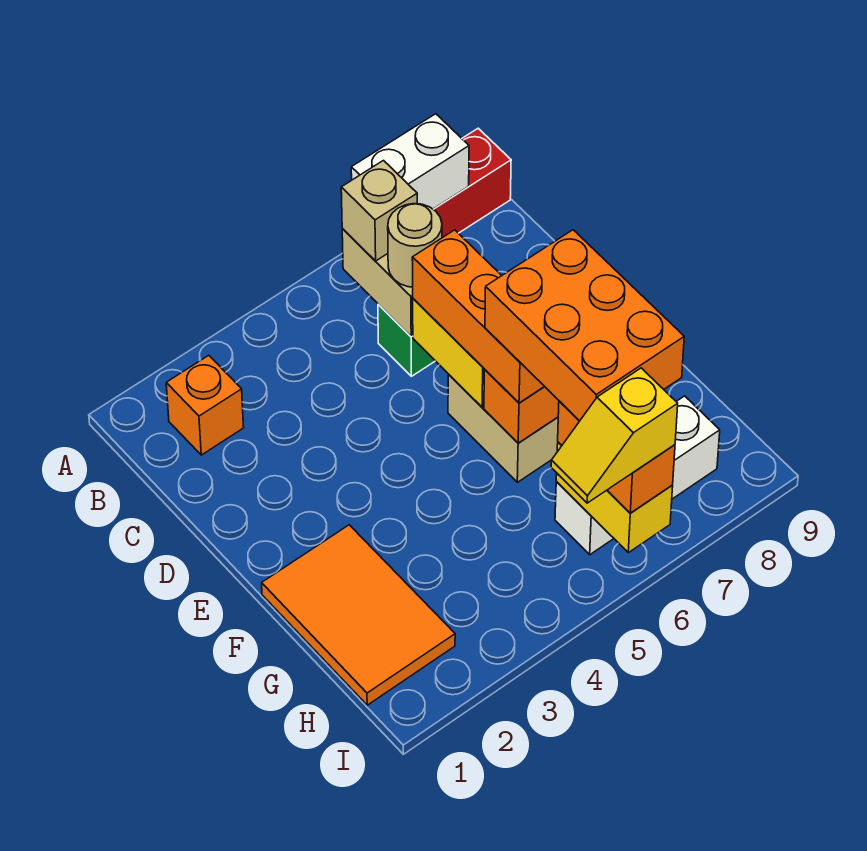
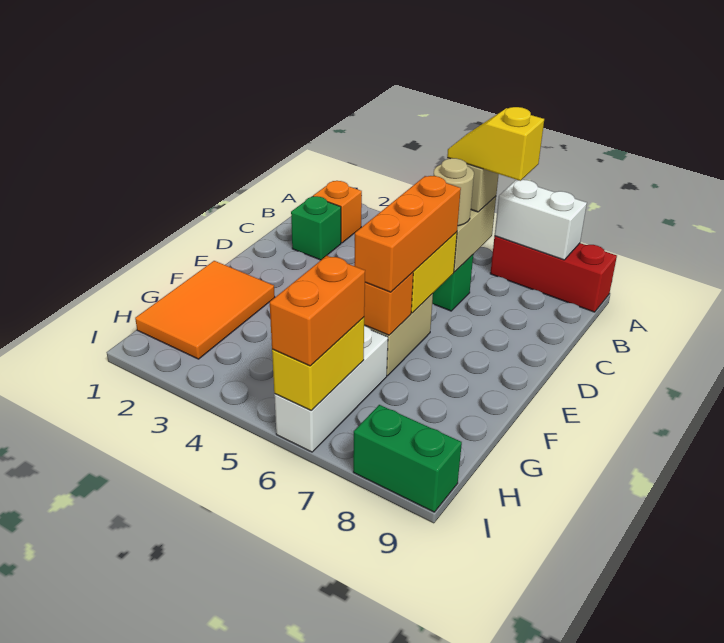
none -> green 1x1 brick [291,196,341,260]
orange 2x3 brick [485,230,684,421] -> none
white 1x3 brick [555,396,720,555] -> white 1x3 brick turned to [274,326,388,452]
yellow 1x2 slope [551,368,678,503] -> yellow 1x2 slope moved to [447,107,544,181]
none -> green 1x2 brick [353,405,462,512]

